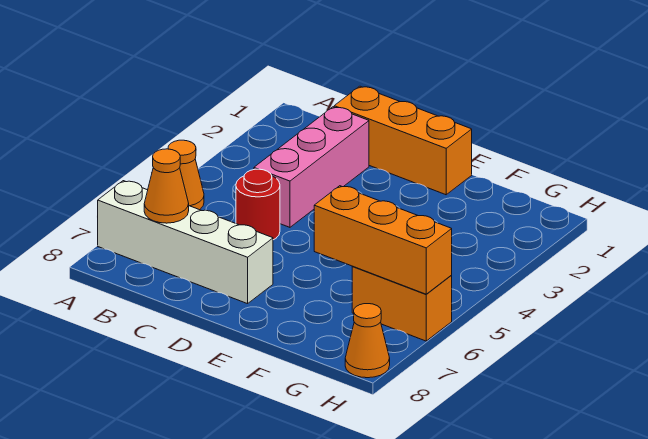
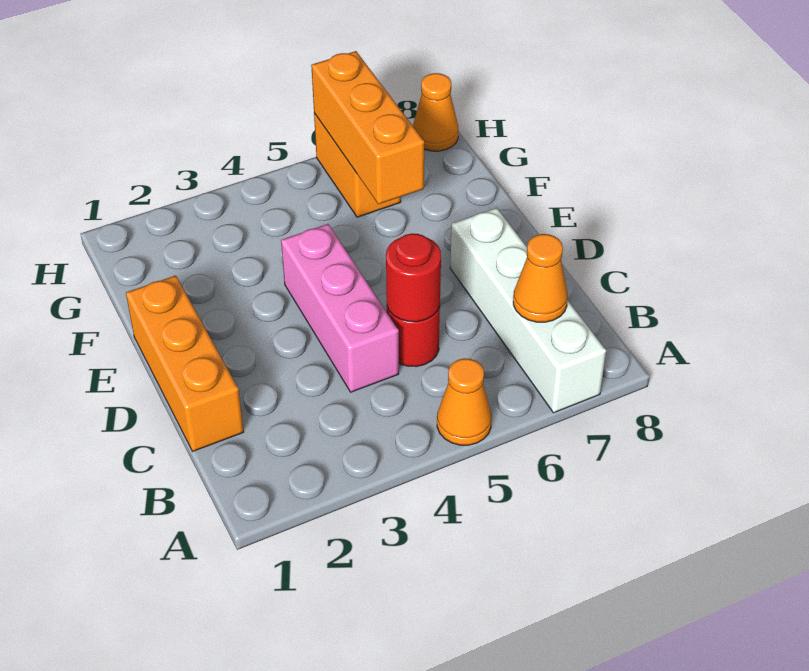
pink 1x3 brick [254,107,369,227] -> pink 1x3 brick turned to [281,224,399,392]
none -> red 1x1 round brick [386,233,441,322]

